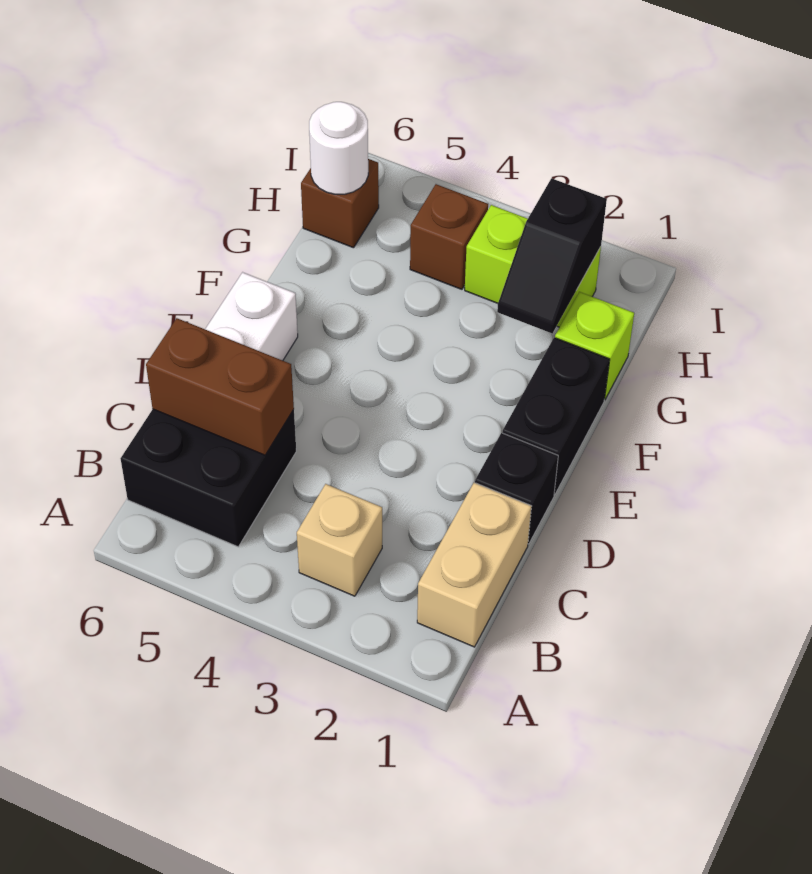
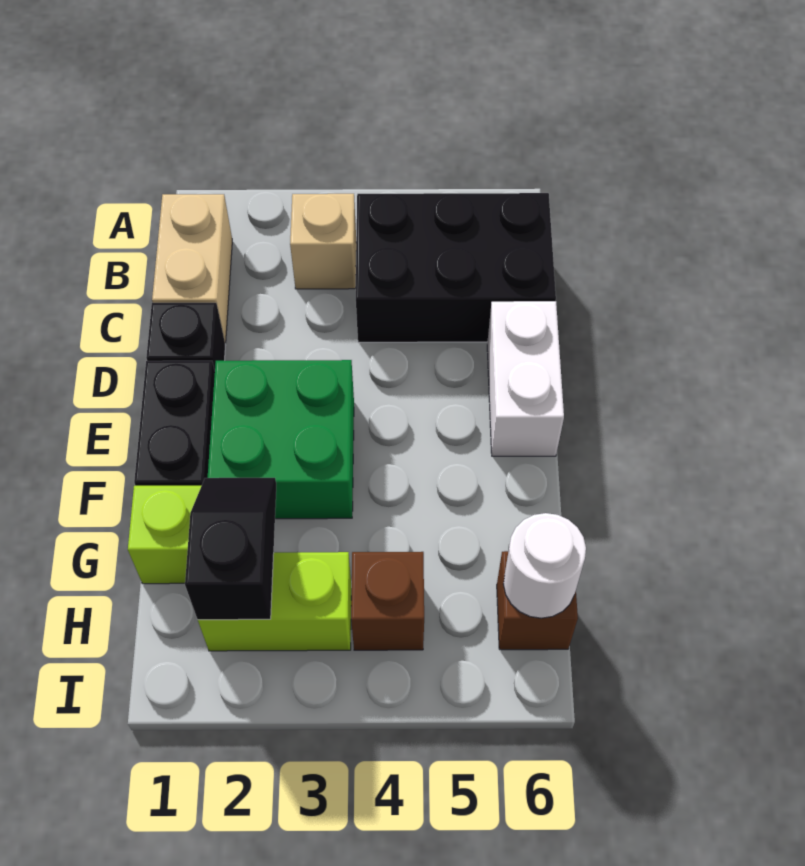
black 2x2 brick [121,409,296,547] -> black 2x3 brick [356,193,556,342]
brown 1x2 brick [146,318,294,455] -> none
none -> green 2x2 brick [208,360,354,519]

